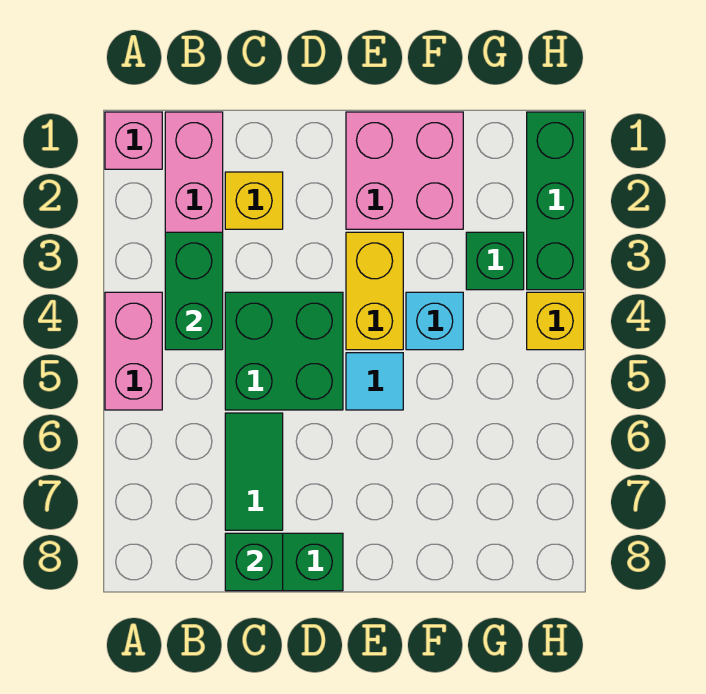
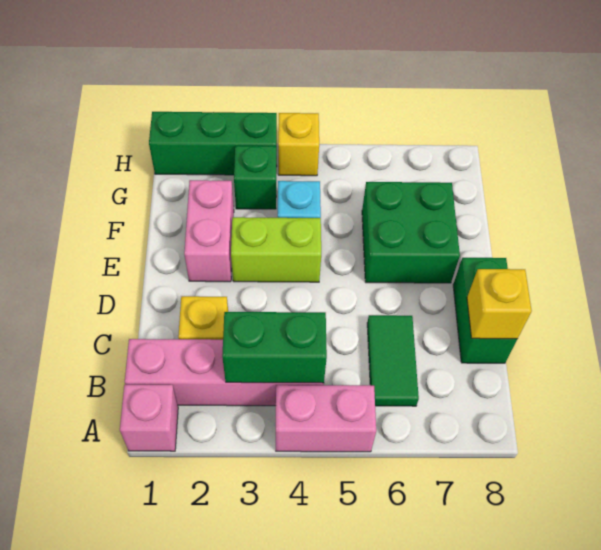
green 2x2 brick [225,292,343,410] -> green 2x2 brick moved to [362,182,460,283]
green 1x2 tile [225,413,283,530] -> green 1x2 tile turned to [367,315,419,406]
green 1x1 brick [225,533,283,591] -> yellow 1x1 brick [467,269,532,339]
pink 2x2 brick [346,112,463,229] -> pink 1x2 brick [184,180,234,282]
yellow 1x2 brick [346,232,403,350] -> lime 1x2 brick [231,217,321,282]
cyan 1x1 tile [346,353,403,410] -> none

